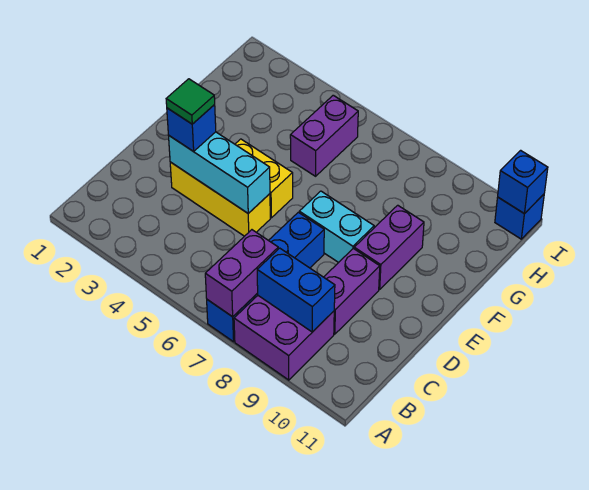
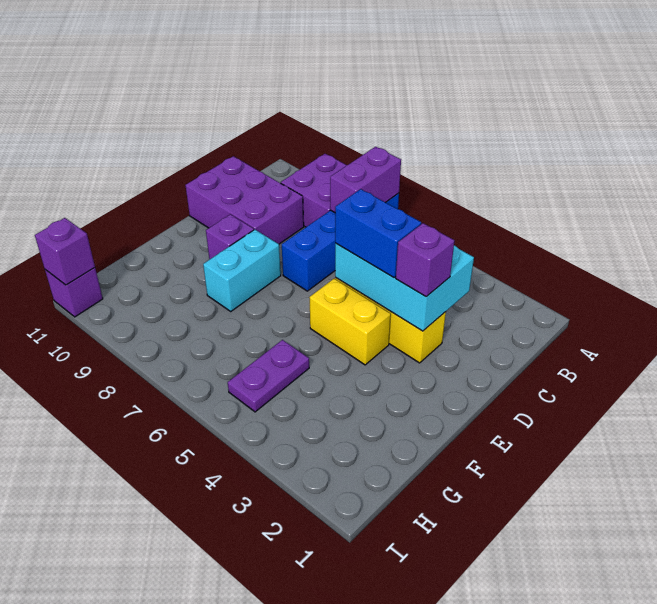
blue 1x2 brick [257,248,335,332] -> blue 1x2 brick moved to [335,189,421,278]
purple 1x2 brick [324,248,380,334] -> purple 2x3 brick [185,156,304,244]
cyan 1x3 brick [169,132,270,213] -> cyan 2x3 brick [335,243,474,331]
blue 1x1 brick [167,105,216,151] -> purple 1x1 brick [396,223,454,297]
green 1x1 tile [166,79,215,124] -> none
cyan 1x2 brick [299,191,374,263] -> cyan 1x2 brick turned to [203,230,281,311]
purple 1x2 brick [354,205,424,290] -> purple 1x1 brick [206,214,254,260]
purple 1x2 brick [290,95,358,176] -> purple 1x2 plate [228,340,309,412]
blue 1x1 brick [495,194,544,239] -> purple 1x1 brick [45,268,103,317]
blue 1x1 brick [498,150,548,214] -> purple 1x1 brick [35,218,95,285]

